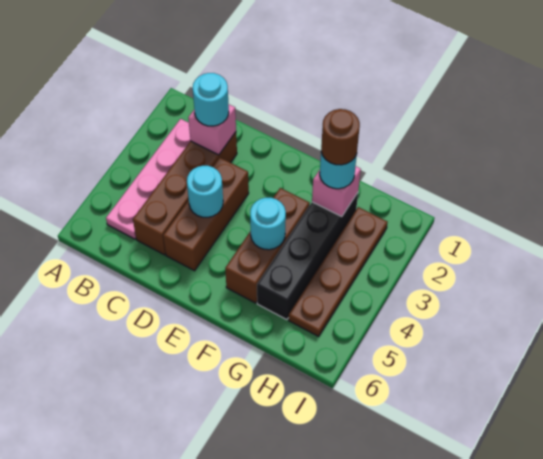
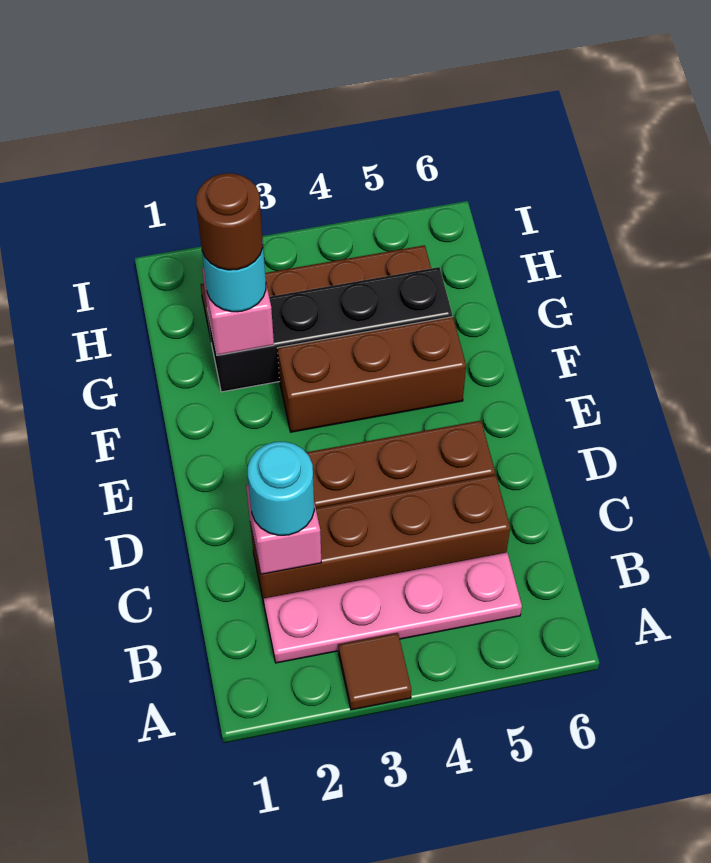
none -> brown 1x1 tile [338,633,411,710]
cyan 1x1 round brick [187,166,223,217] -> none
cyan 1x1 round brick [250,198,286,250] -> none

